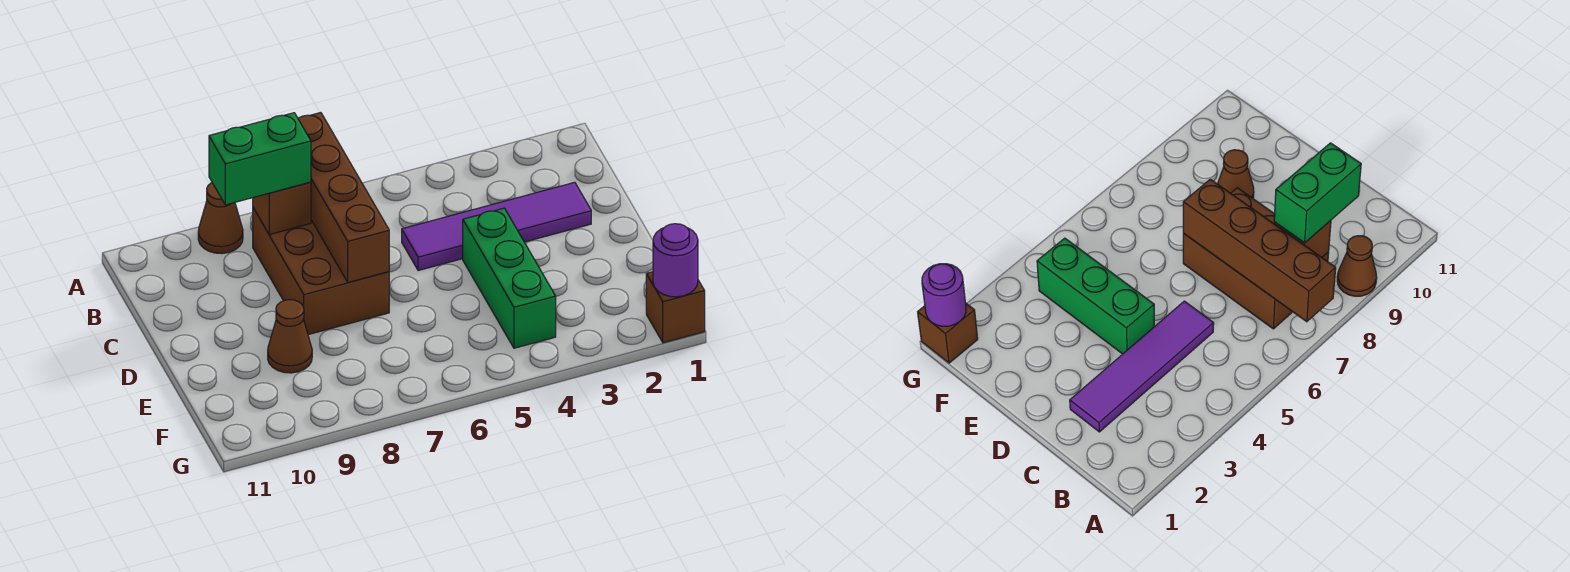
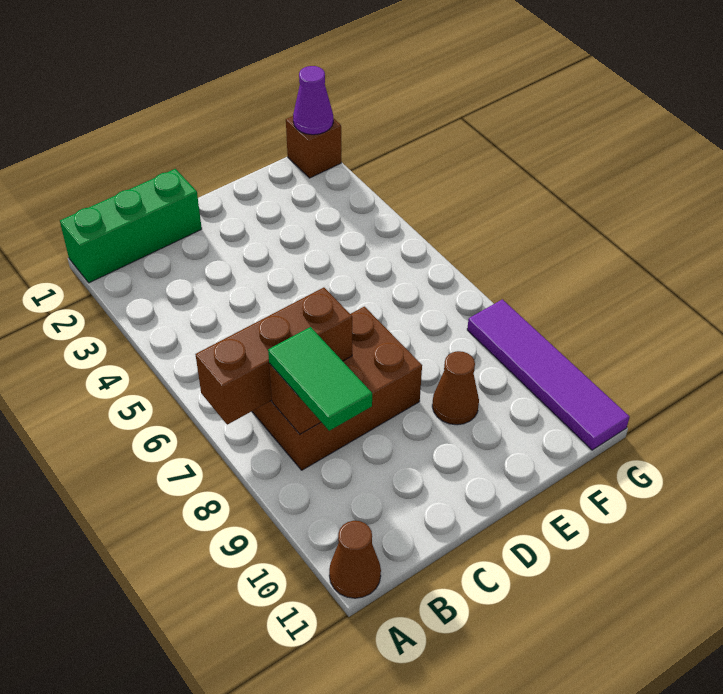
brown 1x4 brick [298,113,389,282] -> brown 1x3 brick [195,287,352,425]
brown 1x1 cone [198,183,243,254] -> brown 1x1 cone moved to [329,521,381,598]
green 1x2 brick [209,113,311,205] -> green 1x2 tile [268,327,372,431]
purple 1x4 tile [402,182,591,271] -> purple 1x4 tile moved to [467,299,630,450]
green 1x3 brick [463,208,556,348] -> green 1x3 brick moved to [60,169,202,283]
purple 1x1 round brick [653,224,698,297] -> purple 1x1 cone [293,66,333,135]

